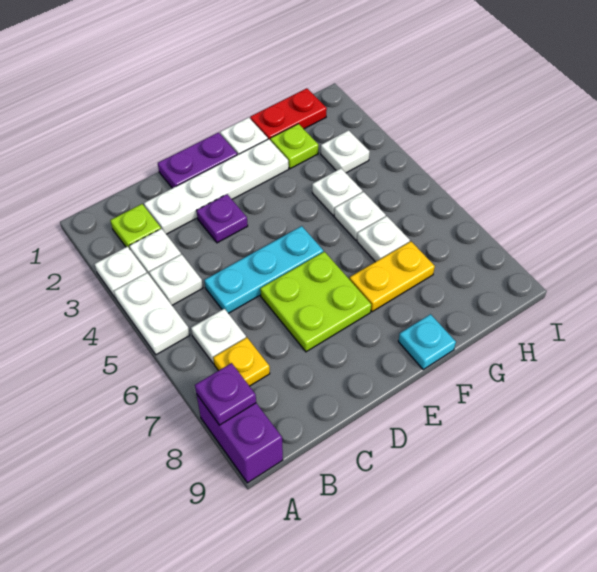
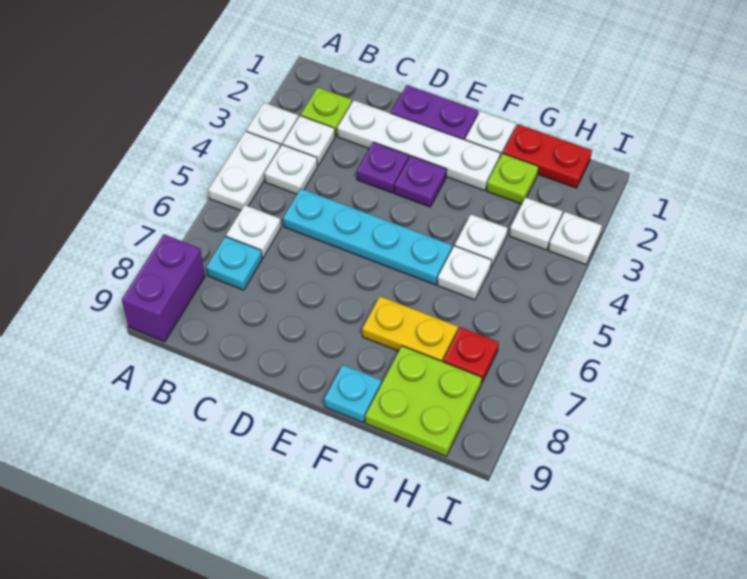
purple 1x1 plate [195,363,256,425] -> purple 1x1 plate moved to [394,156,447,207]
yellow 1x1 plate [213,338,270,386] -> cyan 1x1 plate [206,236,262,290]
cyan 1x3 plate [204,226,323,313] -> cyan 1x4 plate [283,189,452,285]
lime 2x2 plate [260,252,371,352] -> lime 2x2 plate moved to [365,346,482,456]
white 1x1 plate [357,216,410,262] -> white 1x1 plate moved to [548,212,602,265]
none -> red 1x1 plate [443,327,499,384]

